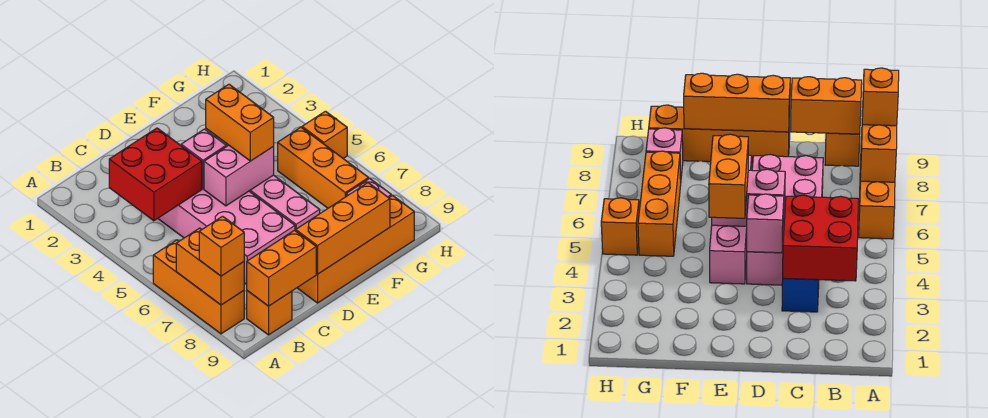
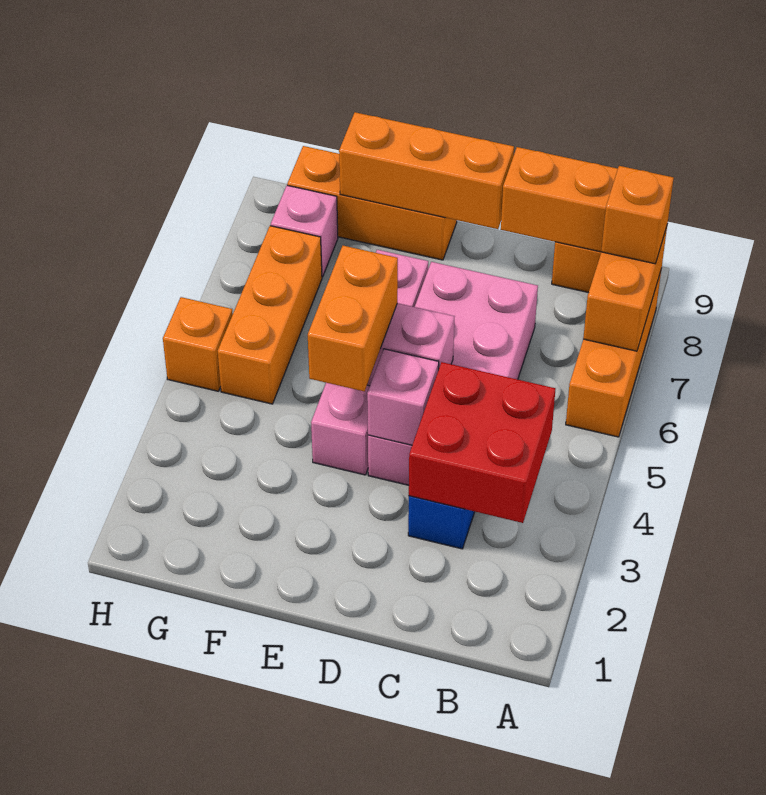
orange 1x4 brick [297,196,414,303] -> orange 1x3 brick [287,146,457,260]

